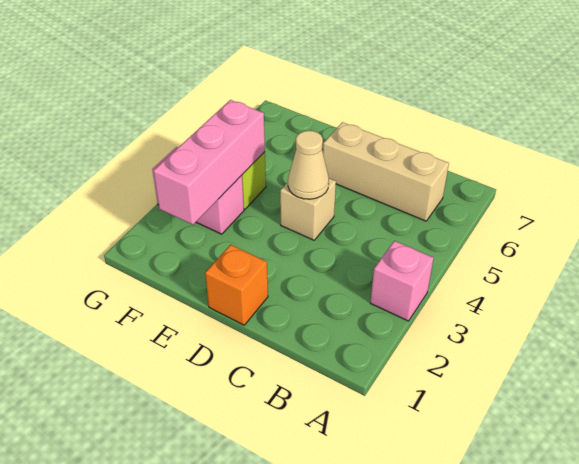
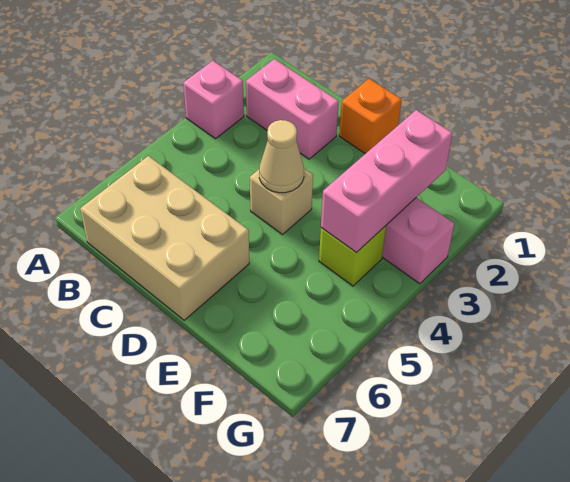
none -> pink 1x2 brick [246,59,339,159]
tan 1x3 brick [323,122,449,221] -> tan 2x3 brick [80,156,249,320]

